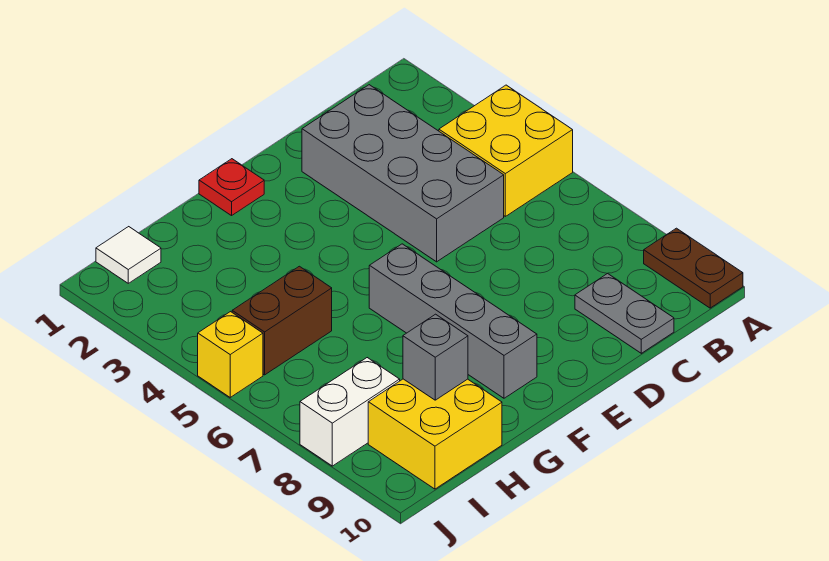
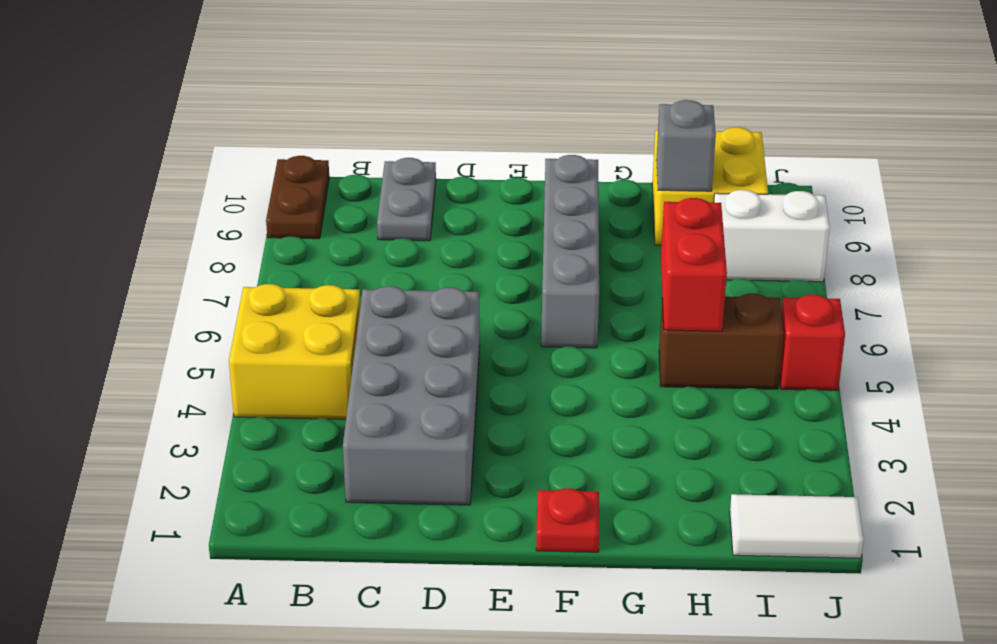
none -> red 1x2 brick [661,198,727,331]
white 1x1 tile [96,227,161,283] -> white 1x2 tile [730,494,864,558]
yellow 1x1 brick [198,312,263,397] -> red 1x1 brick [779,295,845,390]

